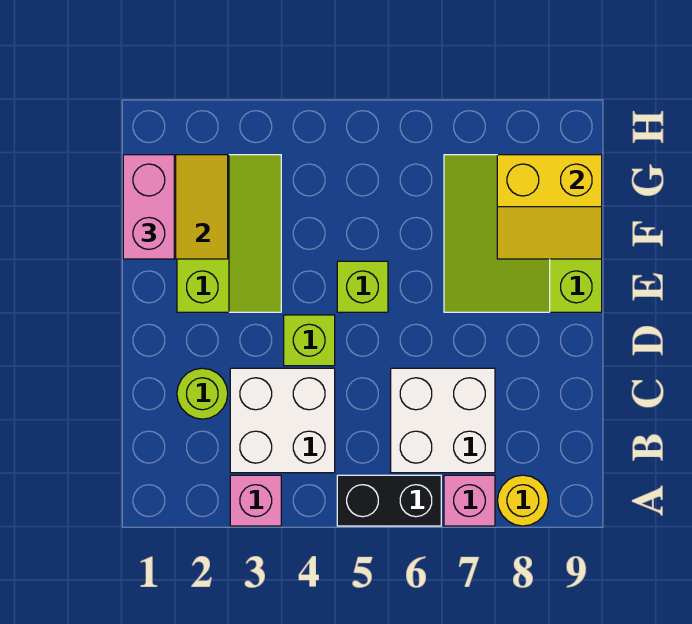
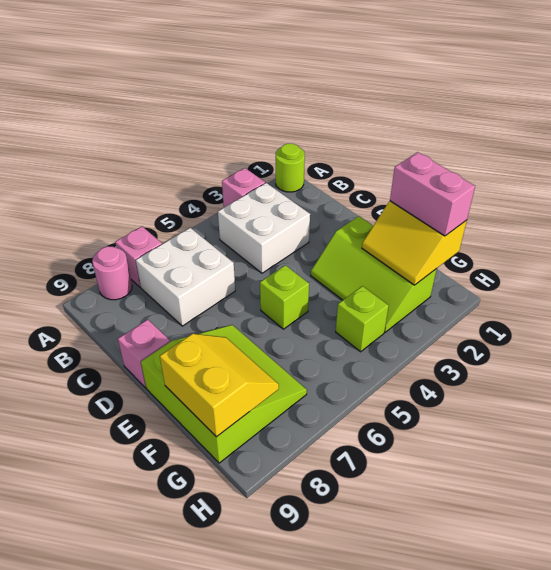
black 1x2 brick [337,475,441,526] -> none
yellow 1x1 round brick [498,475,548,526] -> pink 1x1 round brick [92,246,132,300]
lime 1x1 round brick [177,368,228,419] -> lime 1x1 round brick moved to [276,144,305,192]
lime 1x1 brick [284,315,335,366] -> lime 1x1 brick moved to [336,286,389,352]
none -> pink 1x1 brick [118,320,170,388]
yellow 2x2 slope [497,155,602,259] -> yellow 2x2 slope turned to [160,334,279,437]

